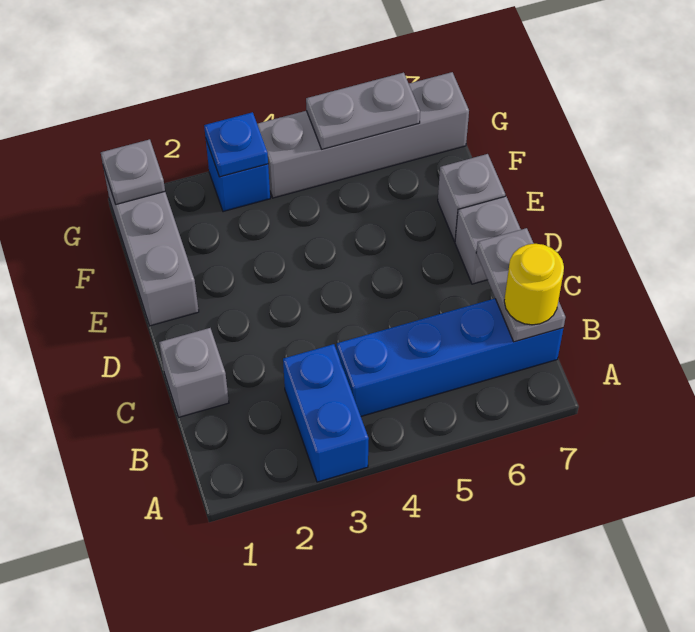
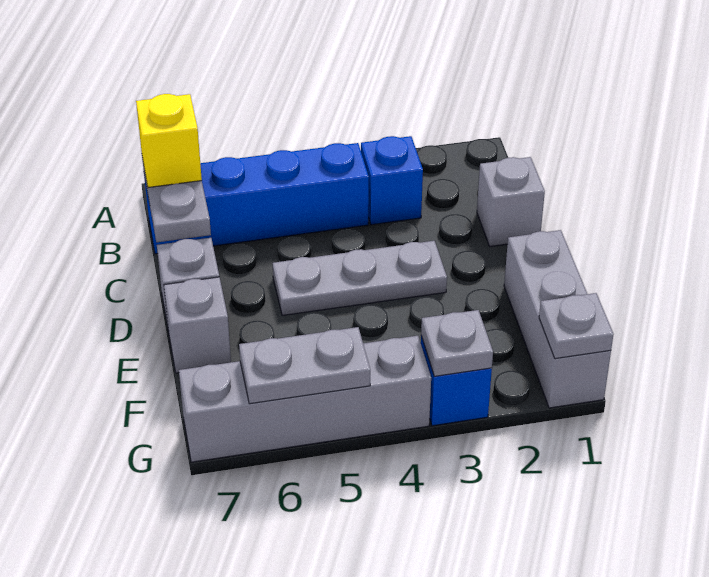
blue 1x2 brick [283,344,369,482] -> blue 1x1 brick [361,136,423,225]
yellow 1x1 round brick [504,244,564,325] -> yellow 1x1 brick [136,94,202,187]
none -> grey 1x3 plate [273,241,447,316]
blue 1x1 plate [204,112,268,177] -> grey 1x1 plate [421,310,493,376]

